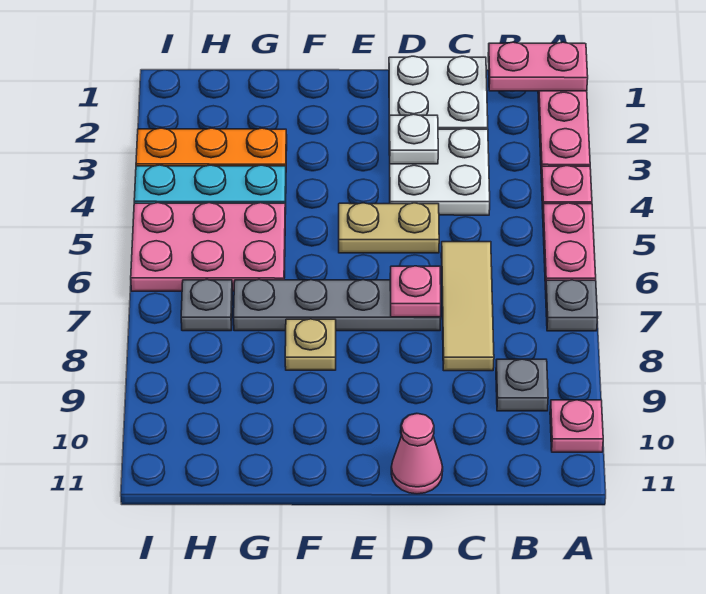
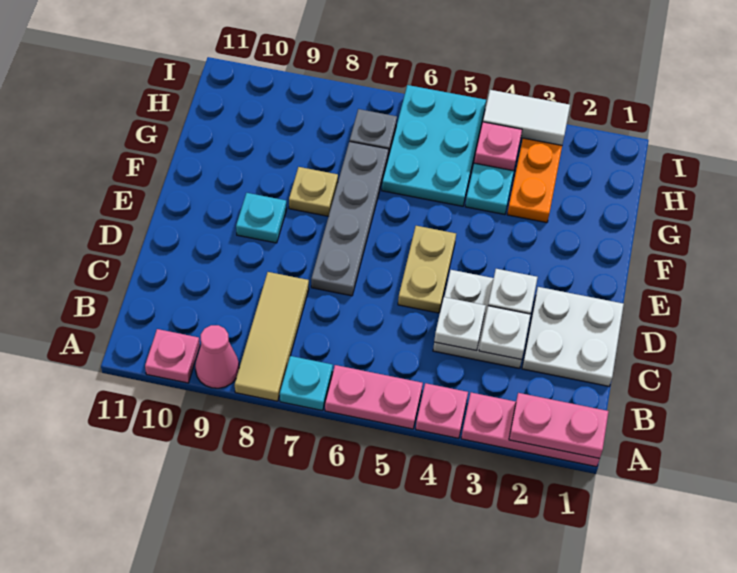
pink 1x2 plate [488,42,588,91] -> pink 1x2 plate turned to [509,393,609,459]
grey 1x1 plate [546,280,598,331] -> cyan 1x1 plate [280,356,333,411]
grey 1x1 plate [496,359,548,411] -> none
none -> white 1x1 plate [479,306,531,360]
none -> white 1x1 plate [434,297,486,351]
tan 1x3 tile [441,242,494,371] -> tan 1x3 tile turned to [235,272,309,401]
pink 1x1 plate [390,266,441,317] -> pink 1x1 plate moved to [474,122,522,171]
pink 1x1 cone [391,414,443,494] -> pink 1x1 cone moved to [195,325,239,388]
none -> cyan 1x1 plate [236,193,287,243]
pink 2x3 plate [131,203,285,291] -> cyan 2x3 plate [382,85,486,206]
none -> white 1x2 tile [483,90,570,145]

